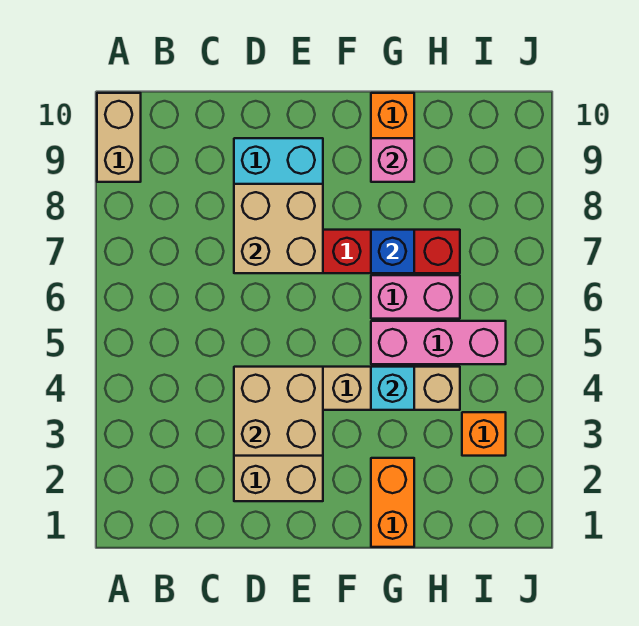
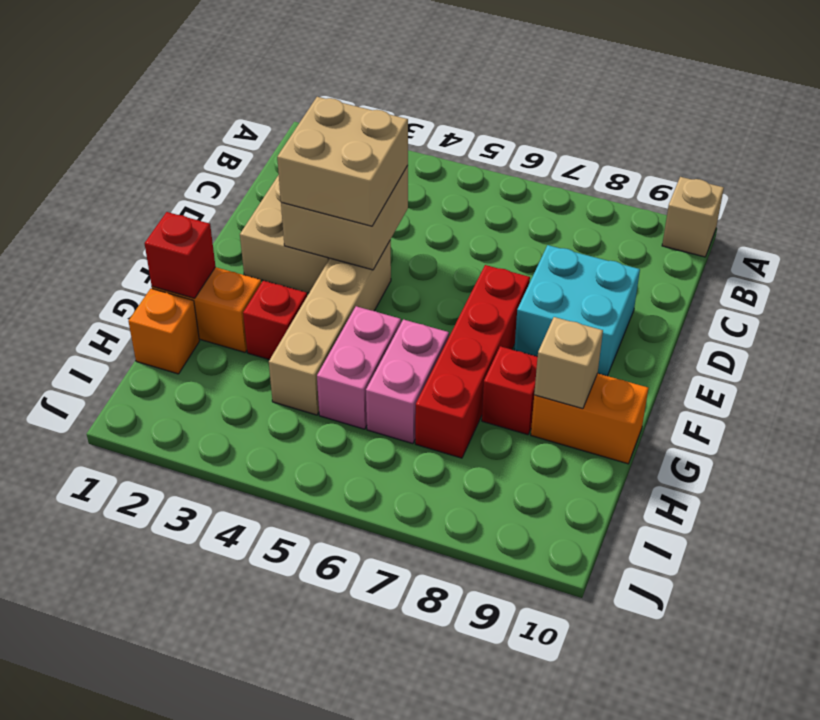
tan 1x2 brick [97,93,141,182] -> tan 1x1 brick [662,177,724,257]
tan 2x2 brick [234,184,323,273] -> tan 2x2 brick moved to [277,97,408,226]
none -> red 1x1 brick [145,212,216,298]
none -> red 1x1 brick [243,281,307,360]
cyan 1x1 brick [371,367,414,410] -> none
pink 1x3 brick [371,321,506,364] -> pink 1x2 brick [317,306,401,429]
blue 1x1 brick [371,230,414,273] -> none
none -> red 1x1 brick [482,346,538,435]
pink 1x1 brick [371,138,414,182] -> tan 1x1 brick [534,317,603,409]
orange 1x1 brick [462,412,506,456] -> orange 1x1 brick moved to [128,289,199,374]

